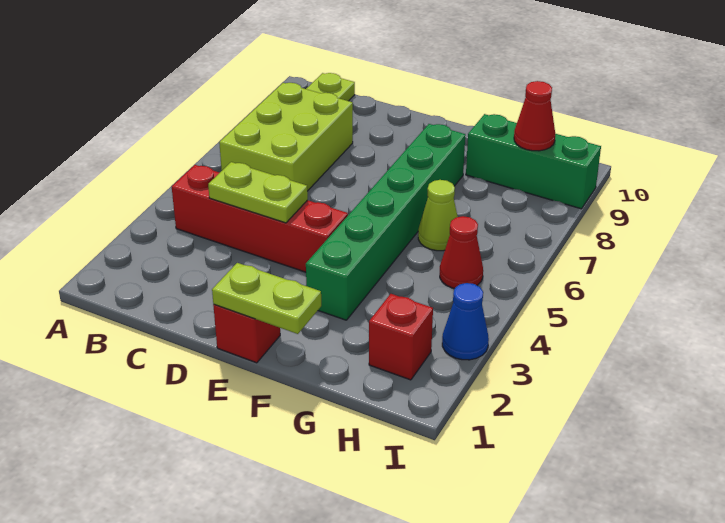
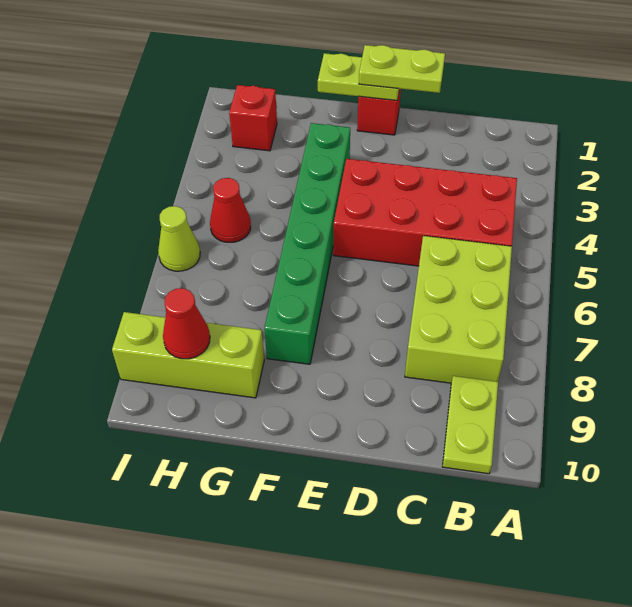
red 1x4 brick [172,165,348,272] -> red 2x4 brick [333,159,517,266]
lime 1x2 plate [208,162,308,223] -> lime 1x2 plate moved to [359,45,445,93]
lime 1x1 cone [418,180,458,251] -> lime 1x1 cone moved to [158,206,200,271]
green 1x3 brick [466,114,601,209] -> lime 1x3 brick [112,312,264,398]
blue 1x1 cone [442,283,489,360] -> none

